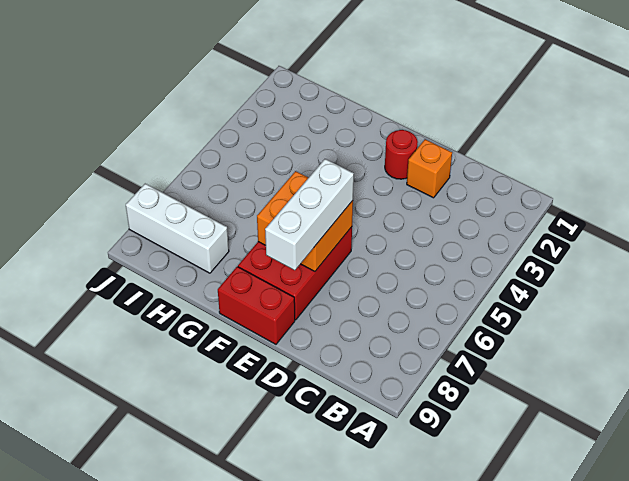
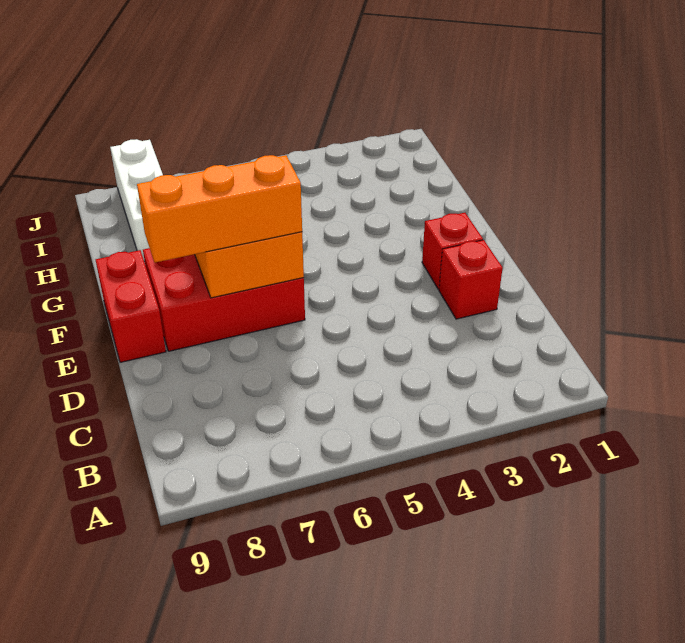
orange 1x1 brick [407,139,452,198] -> red 1x1 brick [439,240,503,319]
red 1x1 round brick [385,130,418,179] -> red 1x1 brick [422,213,483,289]
white 1x3 brick [265,159,354,270] -> orange 1x3 brick [137,155,302,263]

